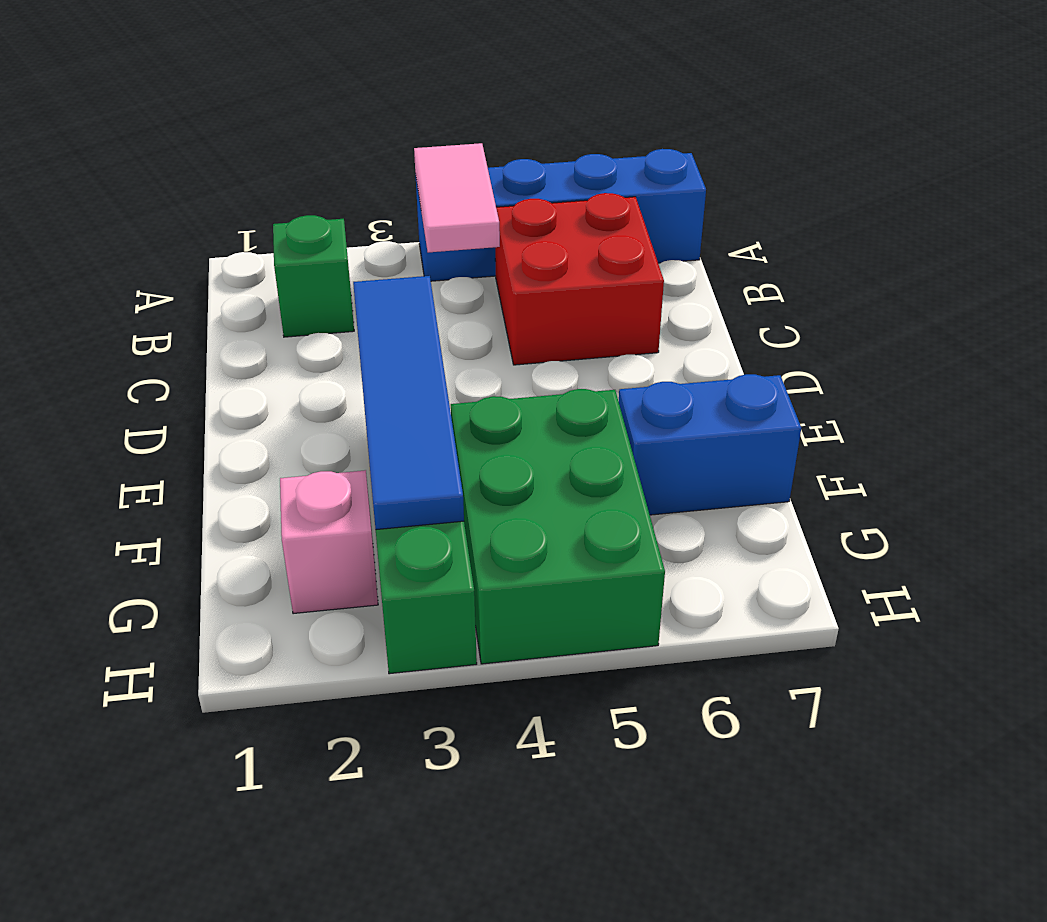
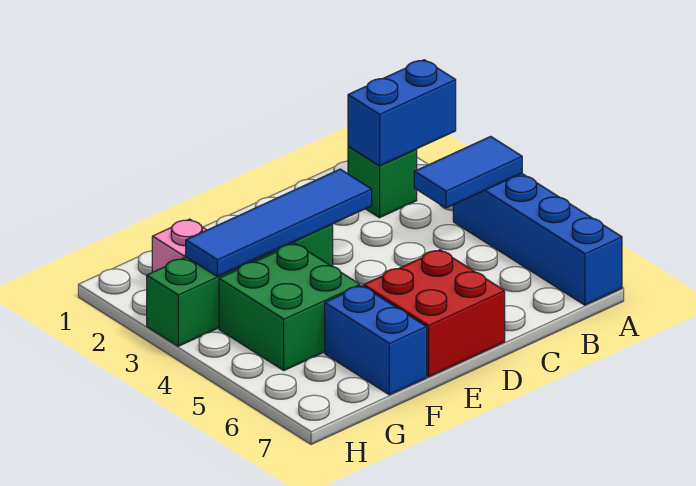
none -> blue 1x2 brick [348,60,456,166]
pink 1x2 tile [414,143,500,252] -> blue 1x2 tile [414,136,522,208]
red 2x2 brick [495,193,664,365] -> red 2x2 brick moved to [364,250,505,377]
green 2x3 brick [451,389,665,664] -> green 2x2 brick [219,243,360,370]

